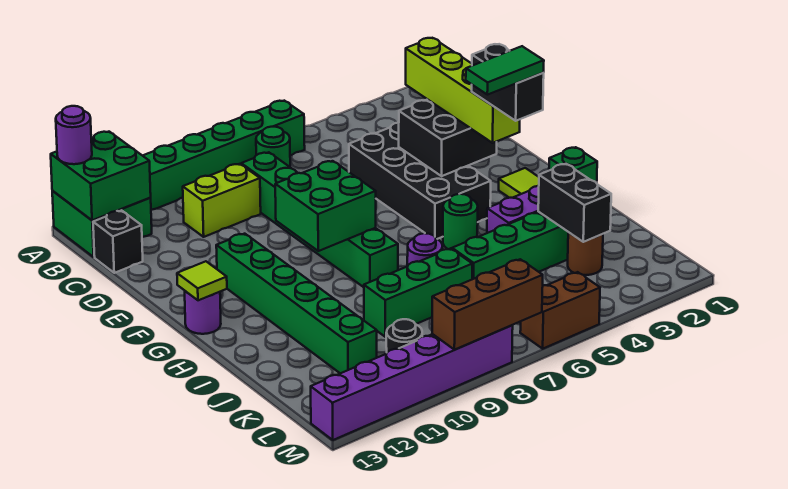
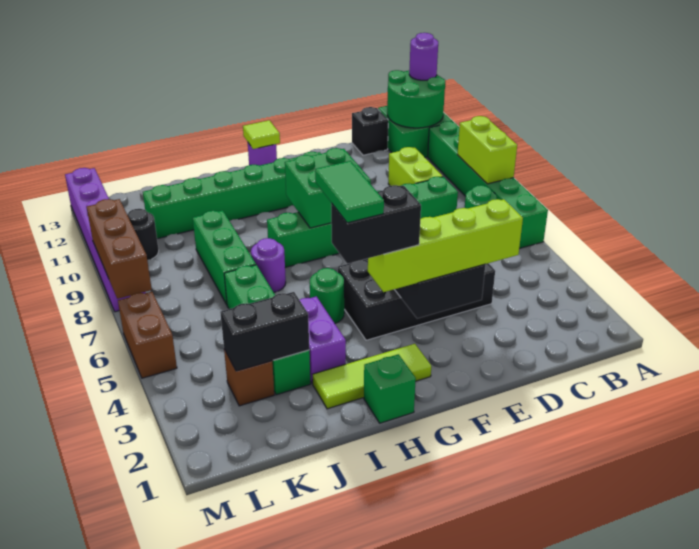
none -> lime 1x2 brick [457,116,517,184]
green 2x2 brick [51,132,151,221] -> green 2x2 round brick [387,70,445,128]
brown 1x1 round brick [568,232,603,275] -> brown 1x1 brick [224,349,274,406]

